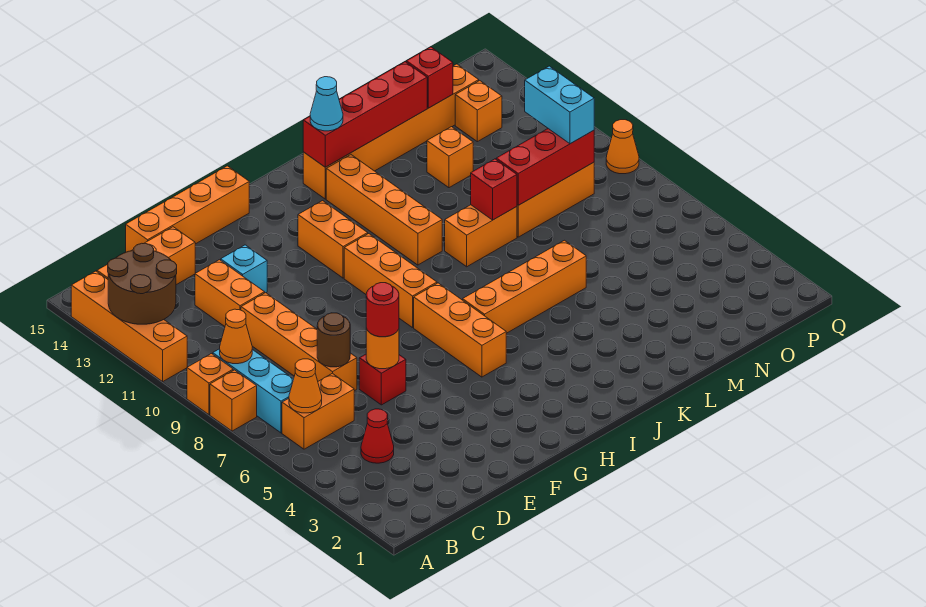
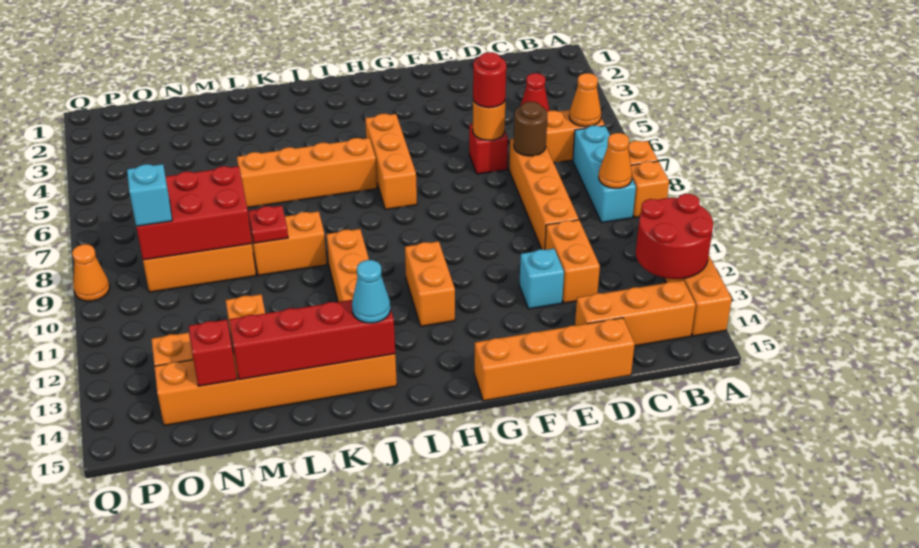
brown 2x2 round brick [108,243,177,324] -> red 2x2 round brick [636,194,713,279]
orange 1x3 brick [344,234,437,328] -> none
red 1x1 brick [471,159,517,220] -> red 1x1 plate [248,206,288,243]
red 1x3 brick [496,129,594,205] -> red 2x3 brick [136,166,252,260]
cyan 1x2 brick [525,66,594,144] -> cyan 1x1 brick [127,164,172,227]

